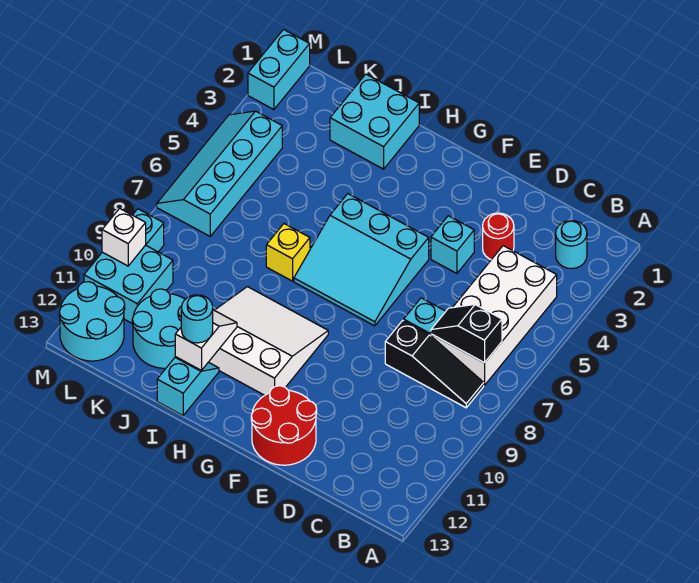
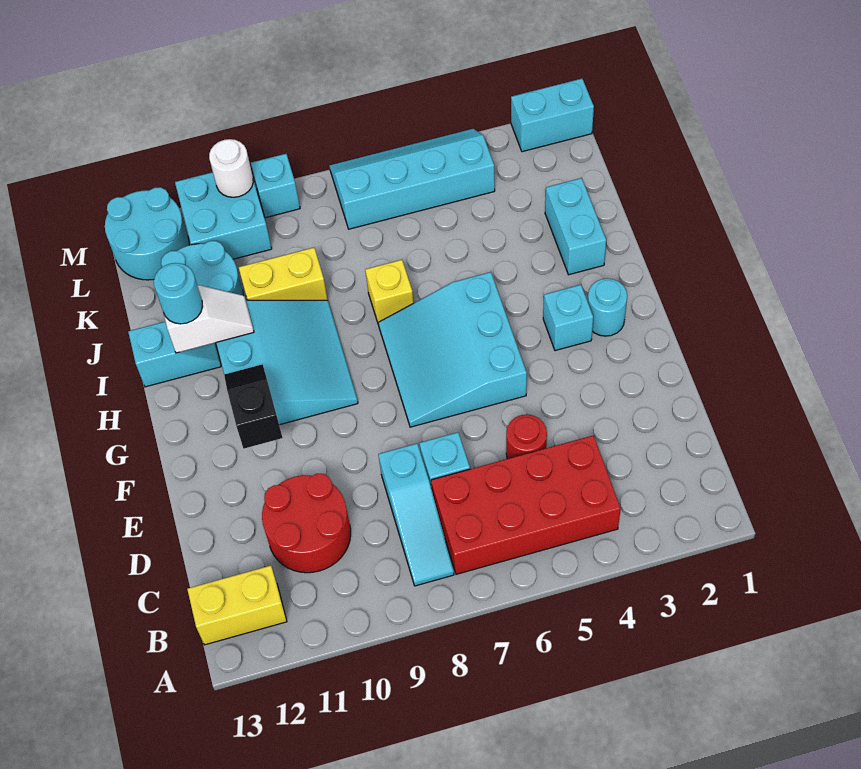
cyan 1x1 round brick [556,220,587,269] -> cyan 1x1 round brick moved to [588,278,627,336]
white 2x4 brick [431,246,557,385] -> red 2x4 brick [431,435,621,574]
black 1x2 slope [431,305,502,363] -> black 1x2 slope moved to [224,364,283,449]
black 1x3 slope [385,320,484,408] -> cyan 1x3 slope [378,444,454,586]
none -> yellow 1x2 brick [187,566,287,645]
red 1x1 round brick [483,213,514,260] -> red 1x1 round brick moved to [506,415,547,459]
cyan 1x1 brick [431,216,474,273] -> cyan 1x1 brick moved to [543,285,593,351]
red 2x2 round brick [251,386,317,465] -> red 2x2 round brick moved to [262,474,351,573]
white 3x3 slope [209,287,328,395] -> cyan 3x3 slope [216,300,358,425]
cyan 2x2 brick [330,74,419,169] -> cyan 1x2 brick [545,178,606,275]
none -> yellow 1x2 brick [239,248,328,300]
white 1x1 brick [102,208,146,266] -> white 1x1 round brick [209,139,253,197]

